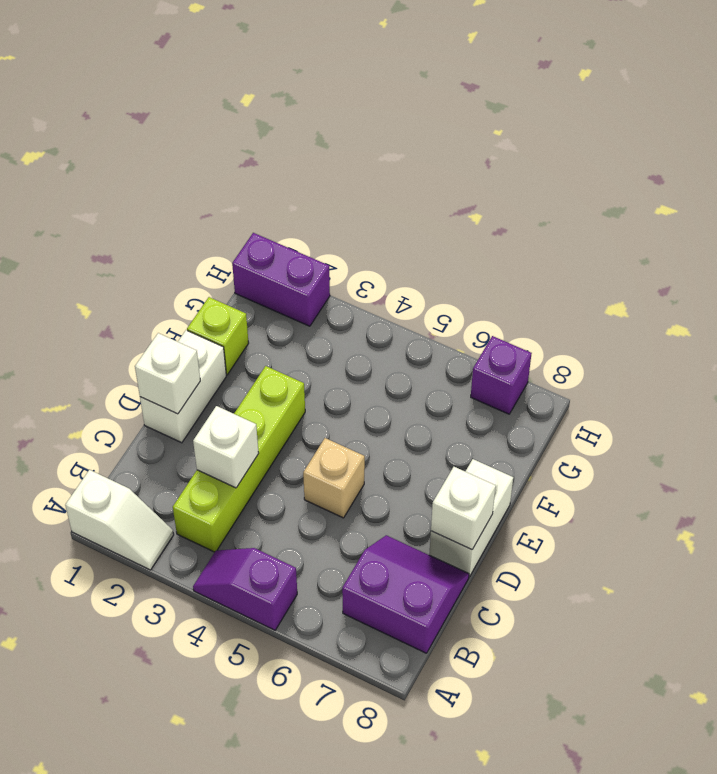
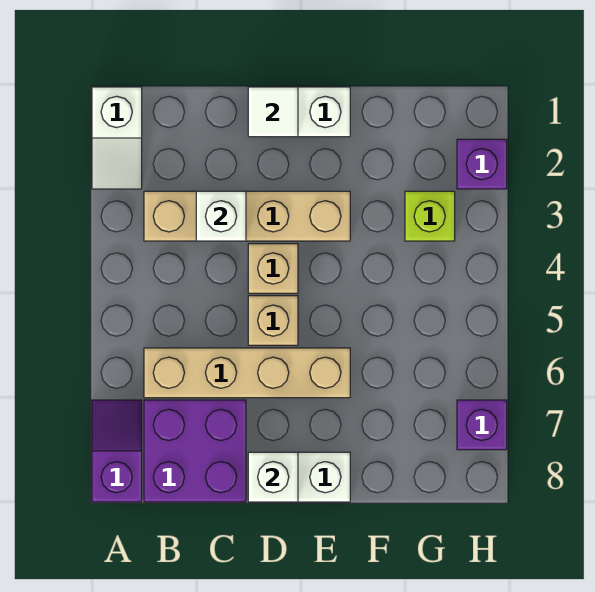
purple 1x2 slope [193,548,297,630] -> purple 1x2 slope moved to [92,400,142,502]
lime 1x4 brick [173,366,305,552] -> tan 1x4 brick [144,191,350,241]
none -> tan 1x4 brick [144,348,350,398]
purple 2x2 slope [342,535,469,653] -> purple 2x2 brick [144,400,246,502]
white 1x1 brick [135,333,200,414] -> white 1x1 tile [248,87,298,137]
none -> tan 1x1 brick [248,244,298,293]
lime 1x1 brick [187,297,249,375] -> lime 1x1 brick moved to [405,191,455,241]
purple 1x2 brick [232,233,330,326] -> purple 1x1 brick [457,139,507,189]

